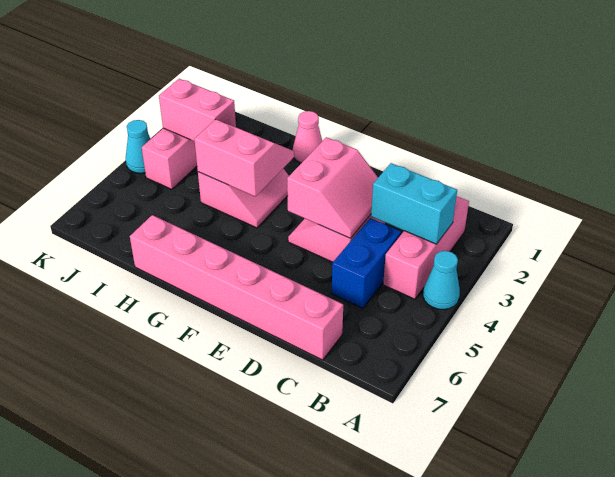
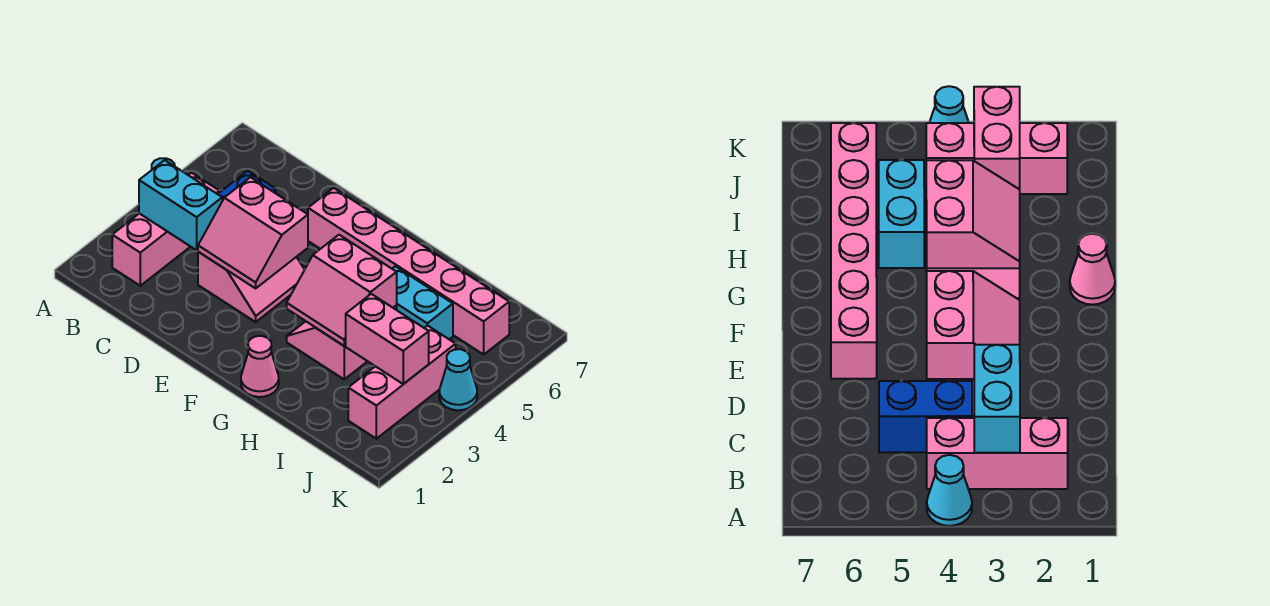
pink 1x6 brick [130,215,343,360] -> pink 1x6 brick moved to [308,188,509,354]
pink 2x2 slope [287,137,378,238] -> pink 2x2 slope turned to [198,177,308,288]
none -> cyan 1x2 brick [392,266,453,339]

